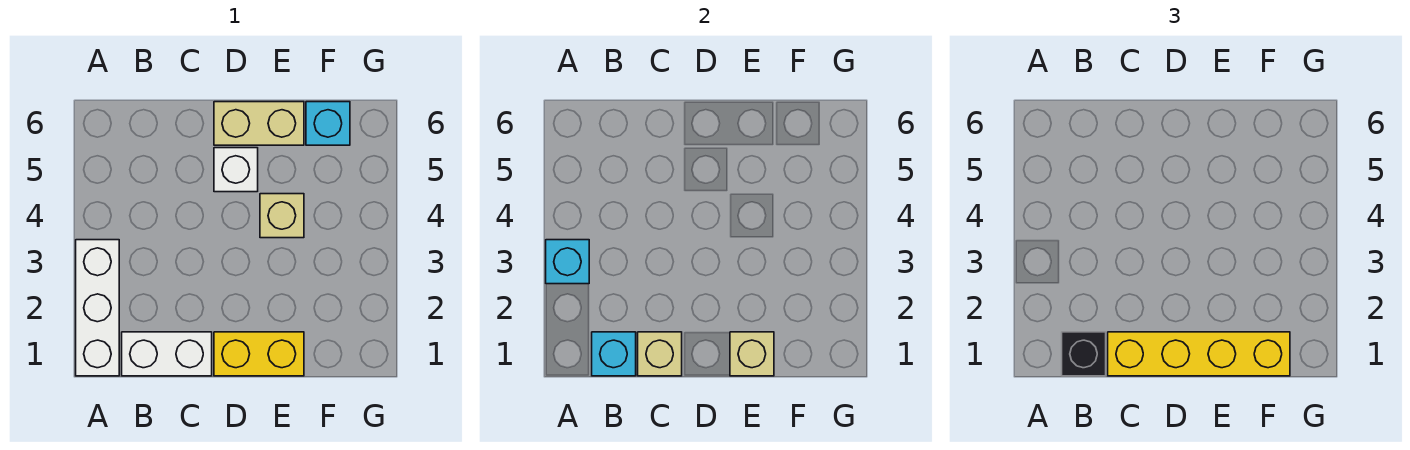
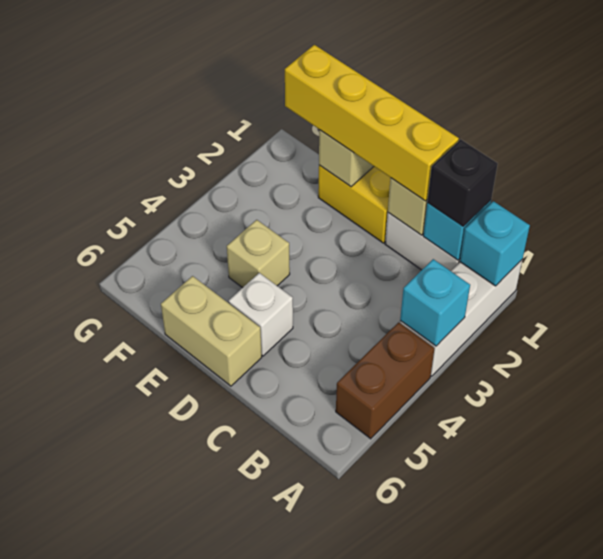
none -> brown 1x2 brick [336,322,435,439]
cyan 1x1 brick [306,102,350,145] -> cyan 1x1 brick moved to [460,201,530,286]

